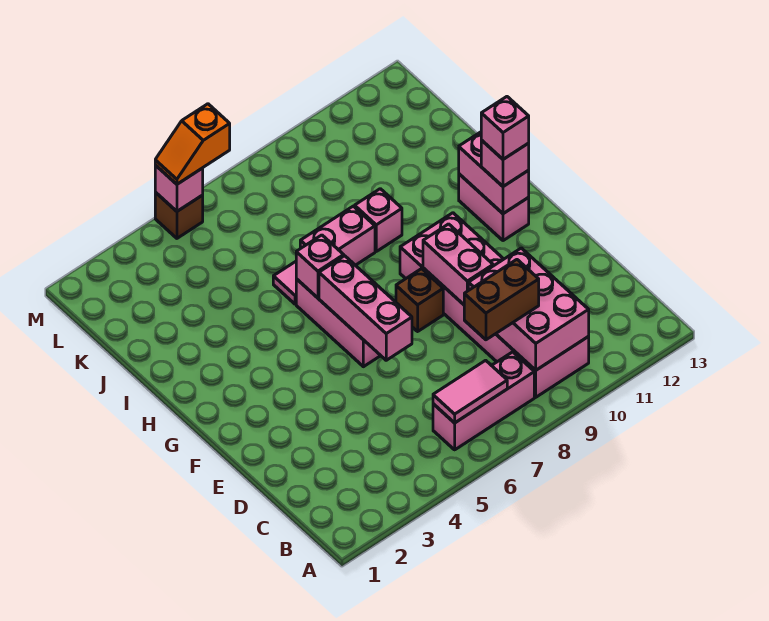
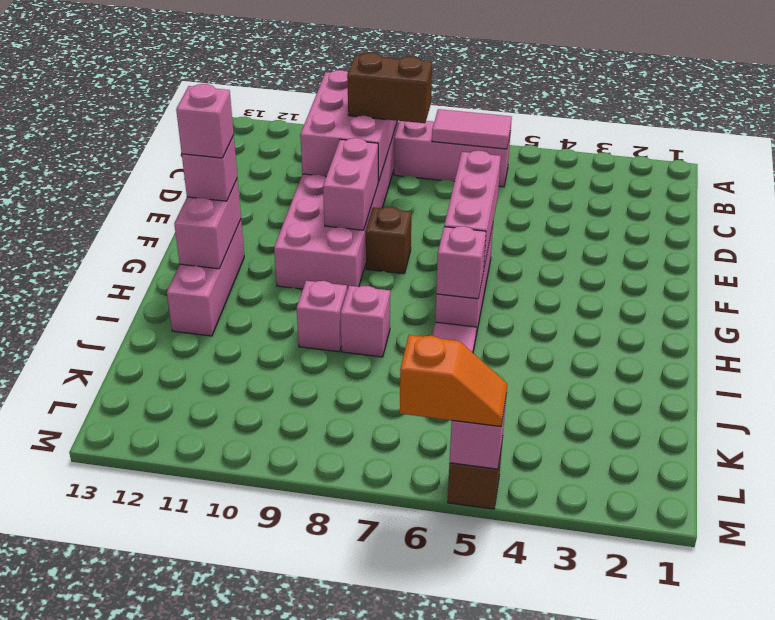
pink 1x2 brick [459,174,529,241] -> pink 1x3 brick [167,220,244,336]
pink 1x2 brick [300,206,375,265] -> pink 1x1 brick [341,286,390,357]

